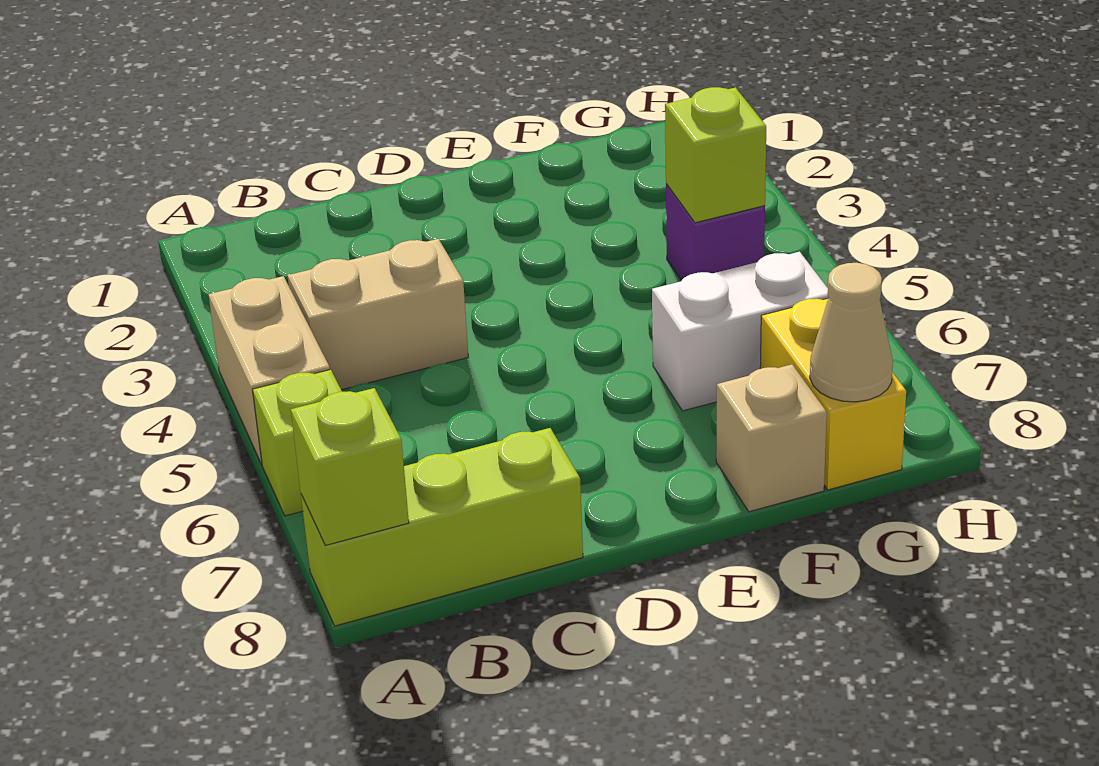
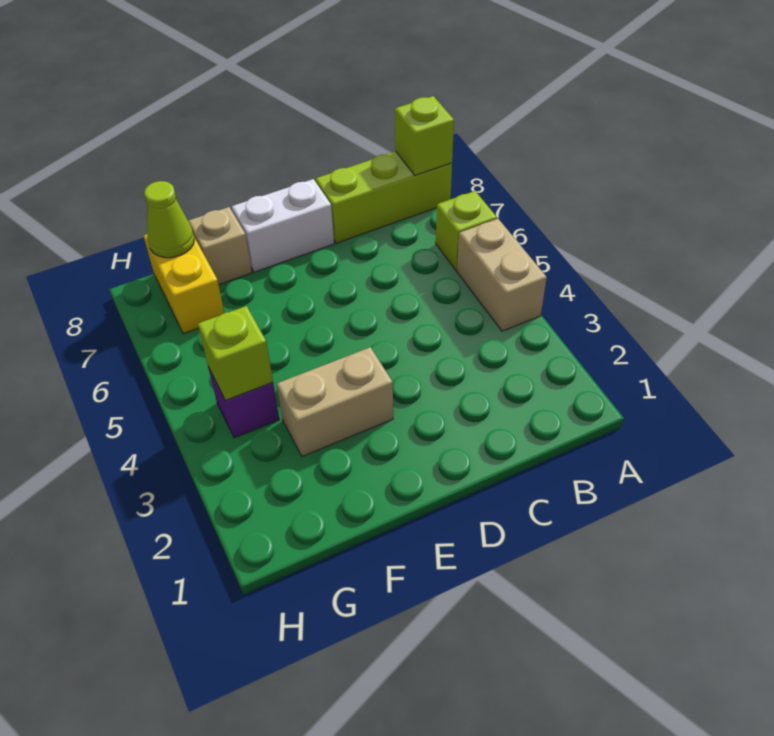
tan 1x2 brick [288,239,468,390] -> tan 1x2 brick moved to [277,347,393,457]
white 1x2 brick [652,252,829,411] -> white 1x2 brick moved to [232,179,334,272]
tan 1x1 cone [810,263,893,402] -> lime 1x1 cone [144,181,194,258]

